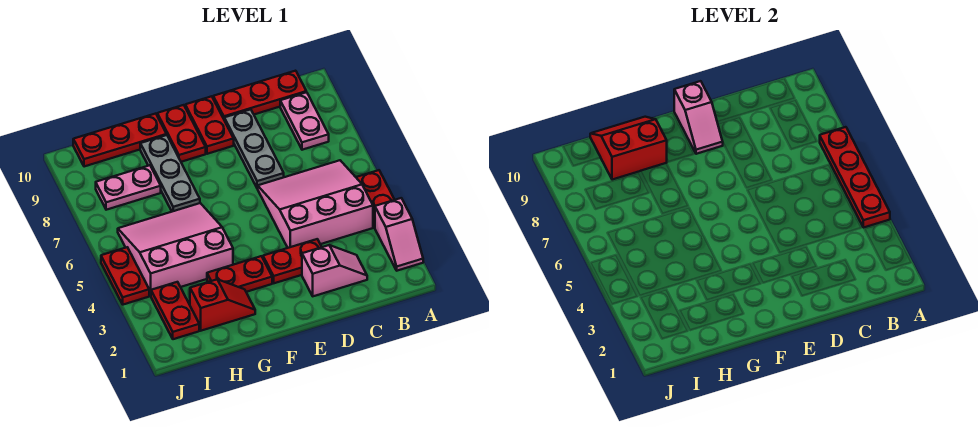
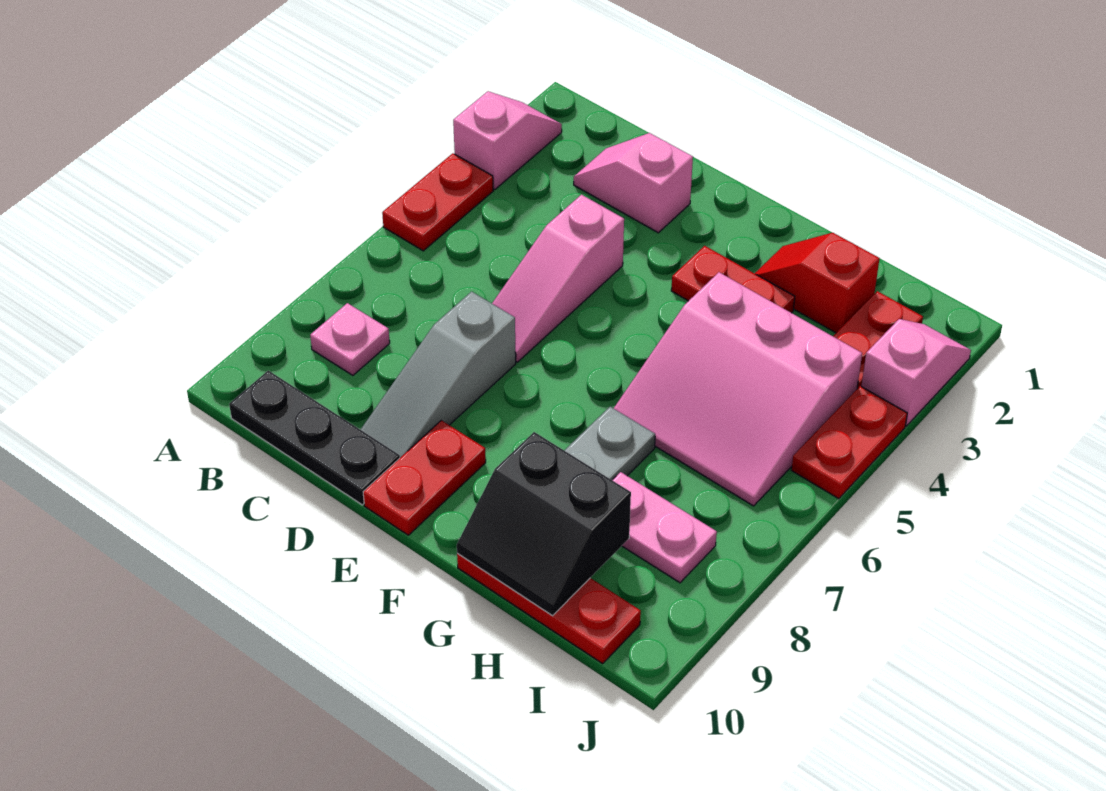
red 1x4 plate [820,127,890,228] -> none
pink 3x3 slope [258,160,373,248] -> pink 1x3 slope [492,195,624,362]
pink 1x2 plate [280,92,329,150] -> pink 1x1 plate [310,303,390,375]
red 1x3 plate [213,71,306,119] -> black 1x3 plate [229,371,400,505]
red 1x2 plate [263,239,322,283] -> none
grey 1x3 plate [224,109,284,189] -> grey 1x3 slope [361,292,516,458]
pink 1x2 slope [674,81,723,154] -> pink 1x2 slope moved to [861,319,971,426]
red 1x2 plate [157,105,206,162] -> none
red 2x2 slope [590,117,667,180] -> black 2x2 slope [457,432,631,616]

